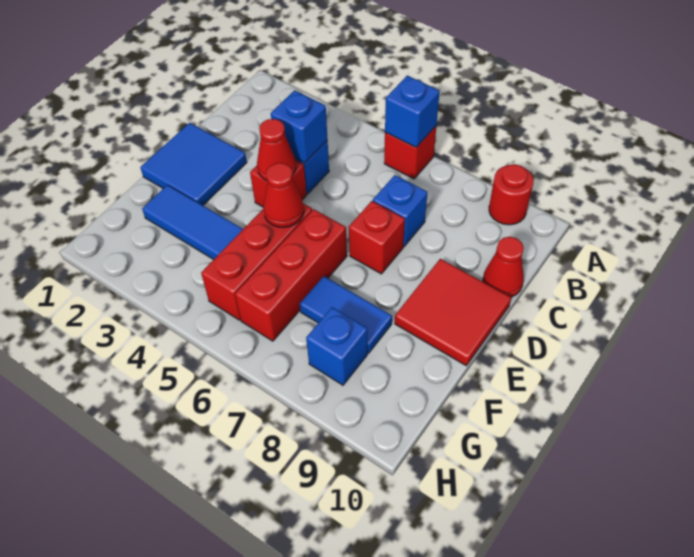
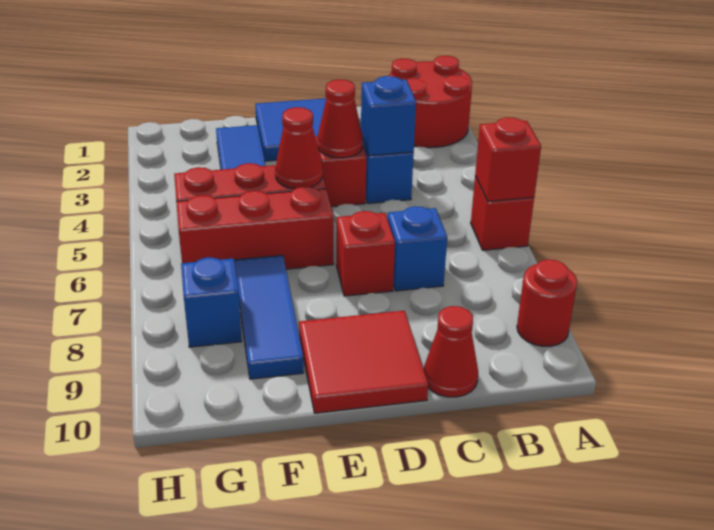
none -> red 2x2 round brick [389,56,472,148]
blue 1x1 brick [385,76,440,147] -> red 1x1 brick [475,117,541,201]
blue 1x2 tile [300,276,392,353] -> blue 1x3 tile [234,255,304,379]

